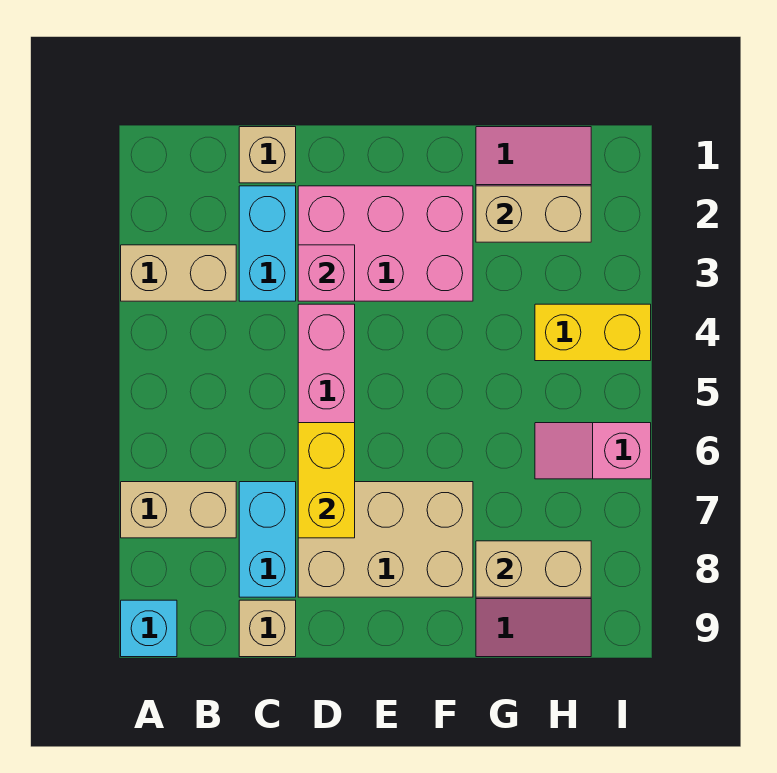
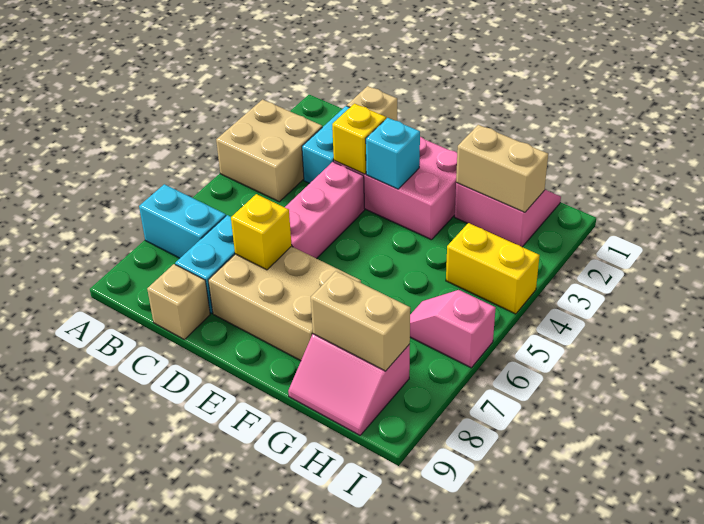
tan 1x2 brick [121,245,236,301] -> tan 2x2 brick [216,99,322,202]
tan 1x2 brick [121,482,236,538] -> cyan 1x2 brick [139,184,226,258]
cyan 1x1 brick [121,600,177,657] -> cyan 1x1 brick moved to [366,118,420,189]
pink 1x1 brick [298,245,355,301] -> yellow 1x1 brick [332,104,386,174]
yellow 1x2 brick [298,423,355,538] -> yellow 1x1 brick [231,194,292,270]

